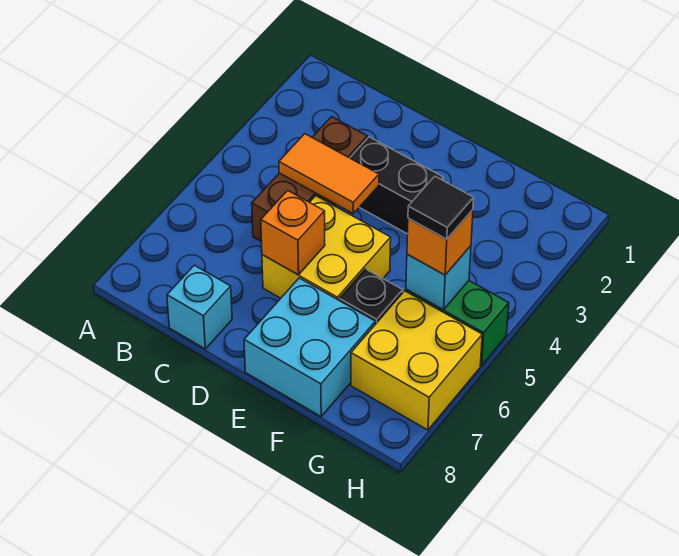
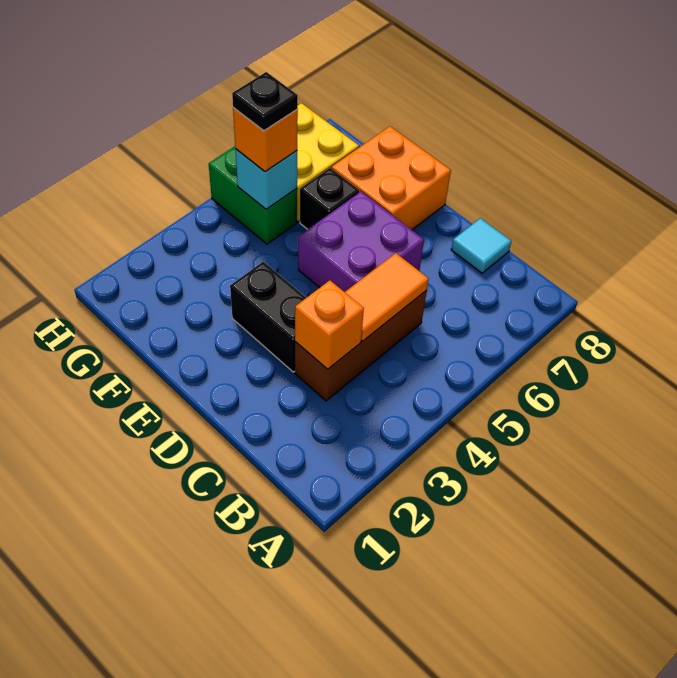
orange 1x2 tile [279,134,379,213] -> orange 1x2 tile turned to [345,253,429,341]
cyan 1x1 brick [167,265,232,349] -> cyan 1x1 tile [451,218,511,273]
yellow 2x2 brick [262,196,391,300] -> purple 2x2 brick [298,192,424,292]
orange 1x1 brick [261,190,325,275] -> orange 1x1 brick moved to [295,280,364,369]
cyan 2x2 brick [244,278,375,417] -> orange 2x2 brick [332,126,451,230]
black 1x1 tile [408,177,474,239] -> black 1x1 plate [232,72,298,131]

